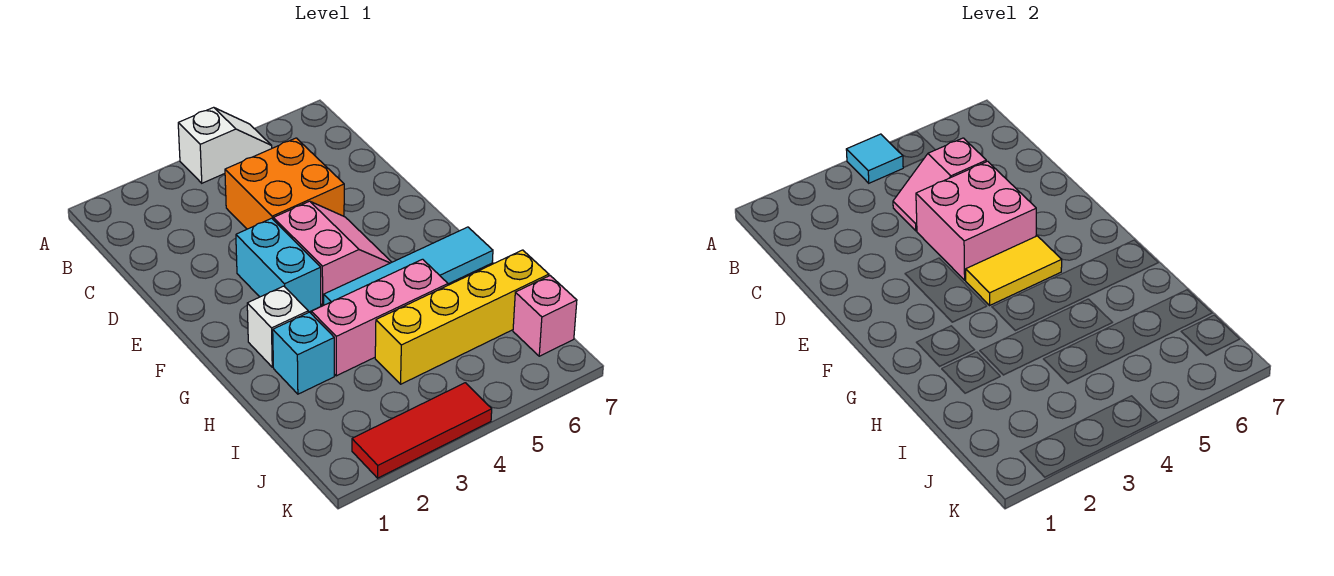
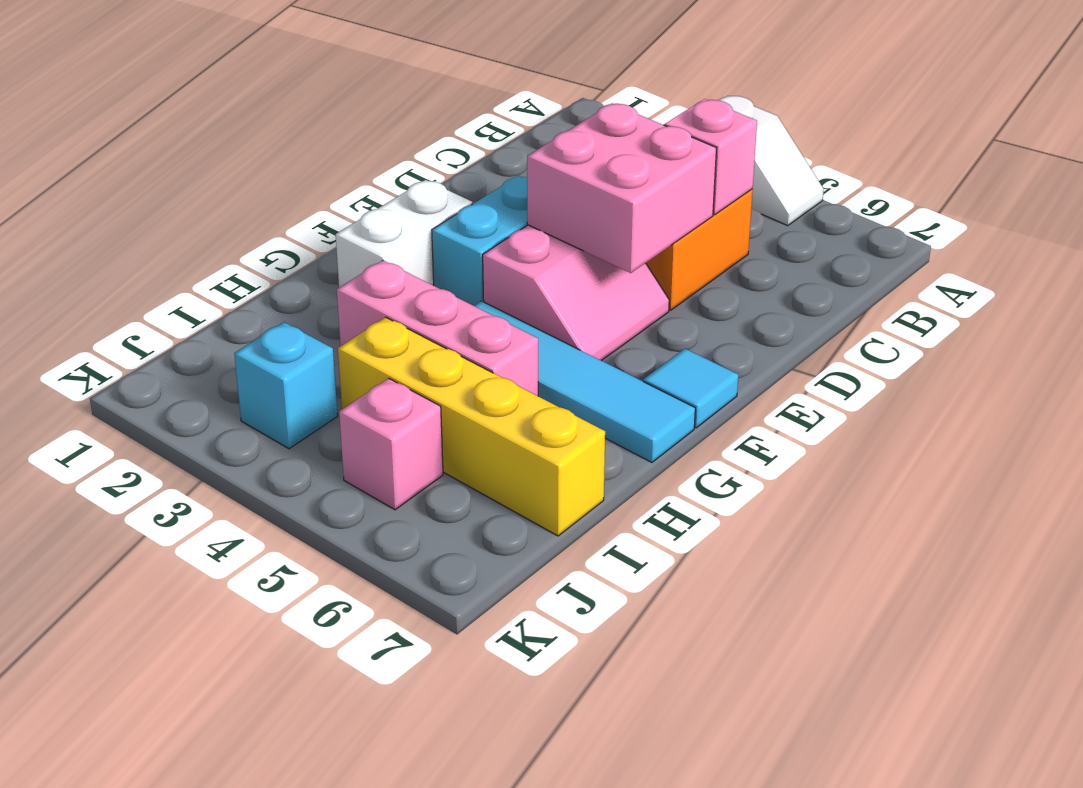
cyan 1x1 tile [846,134,904,183] -> cyan 1x1 tile moved to [643,349,738,428]
yellow 1x2 tile [966,236,1062,305] -> none
white 1x1 brick [247,286,308,367] -> white 1x2 brick [336,180,472,287]
cyan 1x1 brick [273,312,334,394] -> cyan 1x1 brick moved to [234,322,338,449]
pink 1x1 brick [513,276,577,356] -> pink 1x1 brick moved to [339,378,443,510]
red 1x3 tile [352,383,492,478] -> none

